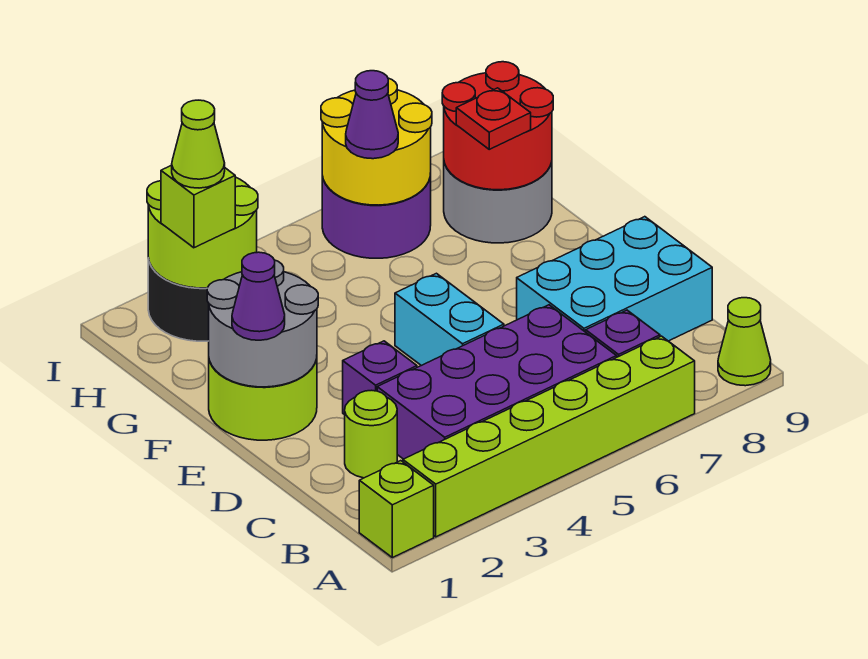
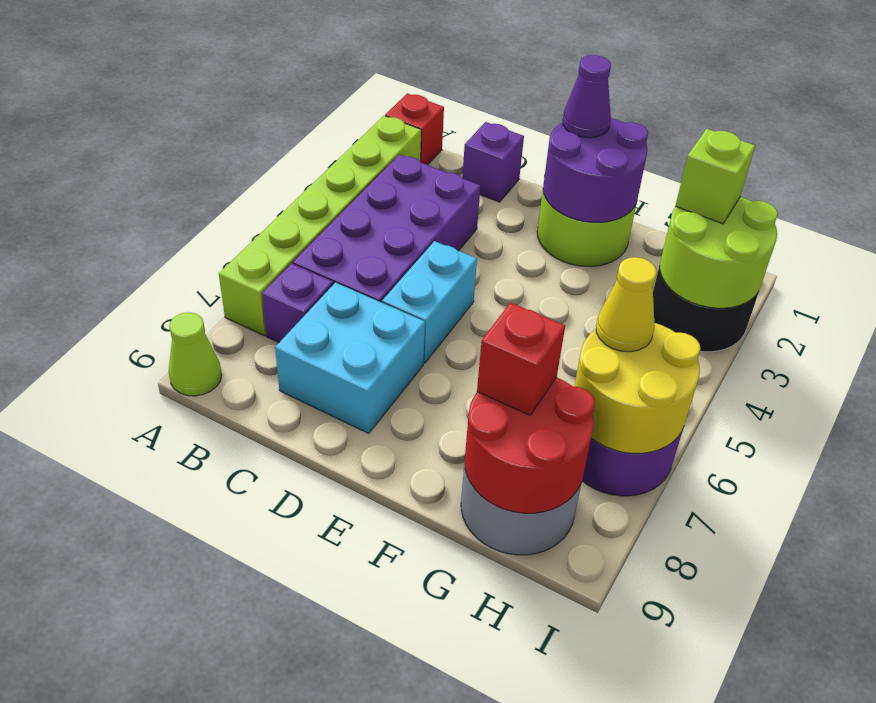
lime 1x1 brick [359,461,434,558] -> red 1x1 brick [385,93,444,165]
lime 1x1 round brick [345,390,397,478] -> none
cyan 2x3 brick [517,217,712,341] -> cyan 2x2 brick [275,283,425,434]
purple 1x1 brick [343,341,417,415] -> purple 1x1 brick moved to [462,122,524,202]
cyan 1x2 brick [395,273,504,366] -> cyan 1x2 brick turned to [382,241,477,363]
grey 2x2 round brick [207,260,318,387] -> purple 2x2 round brick [543,118,648,222]
red 1x1 plate [456,88,531,149] -> red 1x1 brick [477,303,565,415]
lime 1x1 cone [172,100,225,188] -> none
purple 1x1 cone [346,71,398,159] -> yellow 1x1 cone [596,257,657,352]

